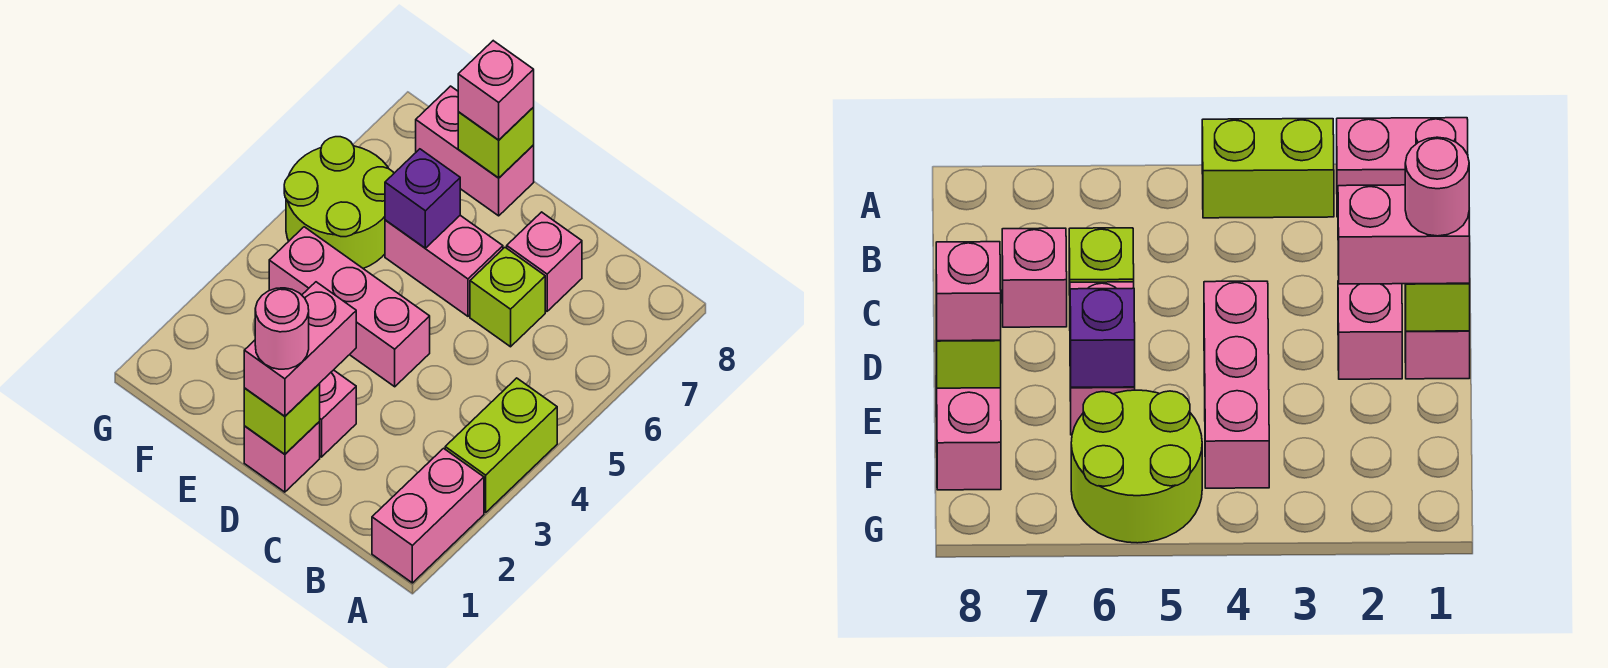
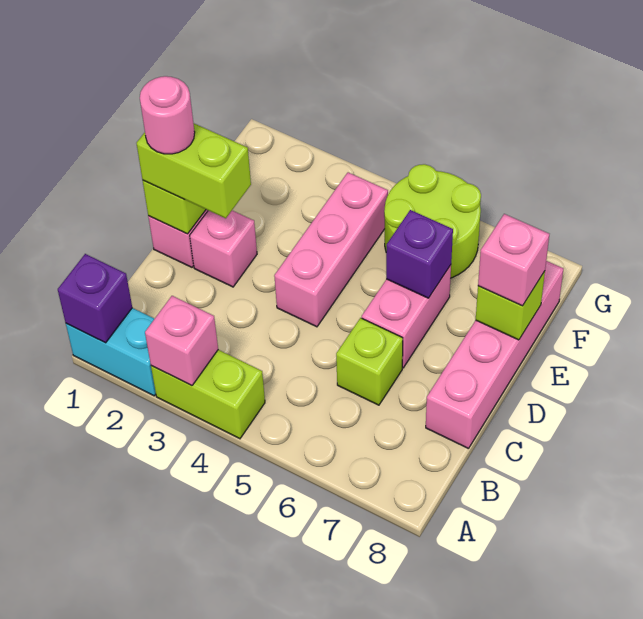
pink 1x2 brick [372,448,484,583] -> cyan 1x2 brick [66,308,156,396]
none -> purple 1x1 brick [58,254,132,343]
pink 1x1 brick [507,212,582,311] -> pink 1x1 brick moved to [145,296,218,386]
pink 1x2 brick [244,282,356,416] -> lime 1x2 brick [137,123,251,218]
pink 1x2 brick [416,86,534,216] -> pink 1x4 brick [426,261,563,449]

